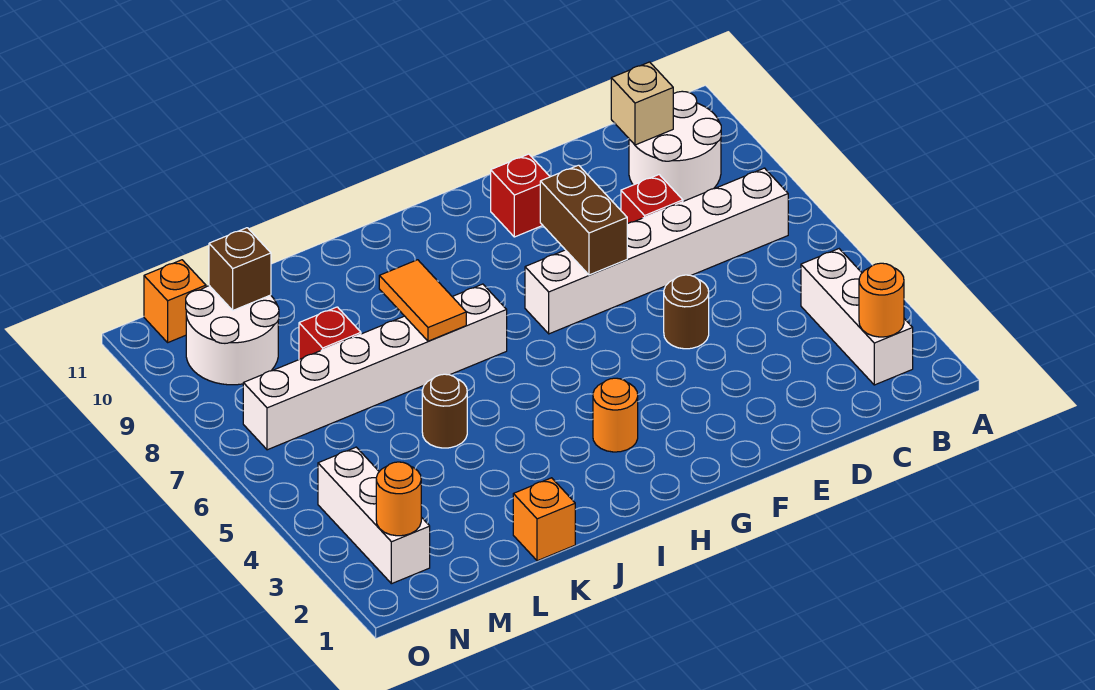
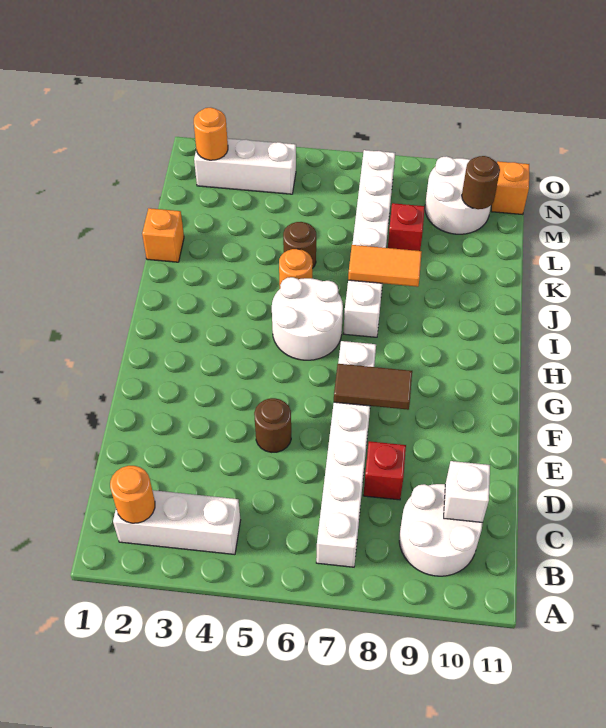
tan 1x1 brick [611,62,673,145] -> white 1x1 brick [444,461,490,523]
brown 1x2 brick [540,165,627,275] -> brown 1x2 tile [334,364,412,410]
red 1x1 brick [491,154,550,237] -> none
orange 1x1 round brick [593,378,638,452] -> orange 1x1 round brick moved to [279,249,313,288]
none -> white 2x2 round brick [272,277,343,360]
brown 1x1 brick [209,228,271,310] -> brown 1x1 round brick [462,156,500,209]

